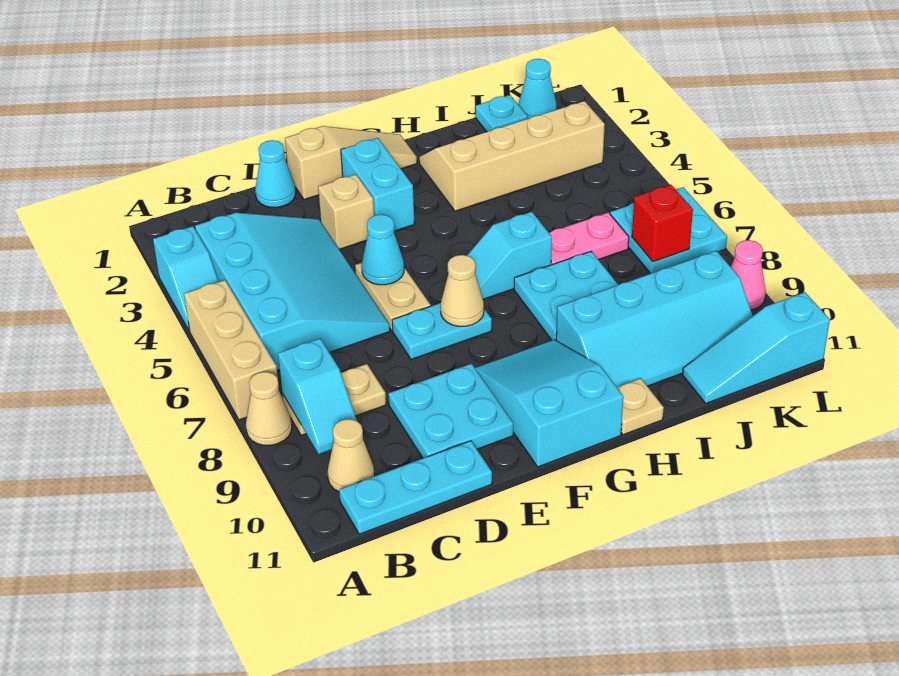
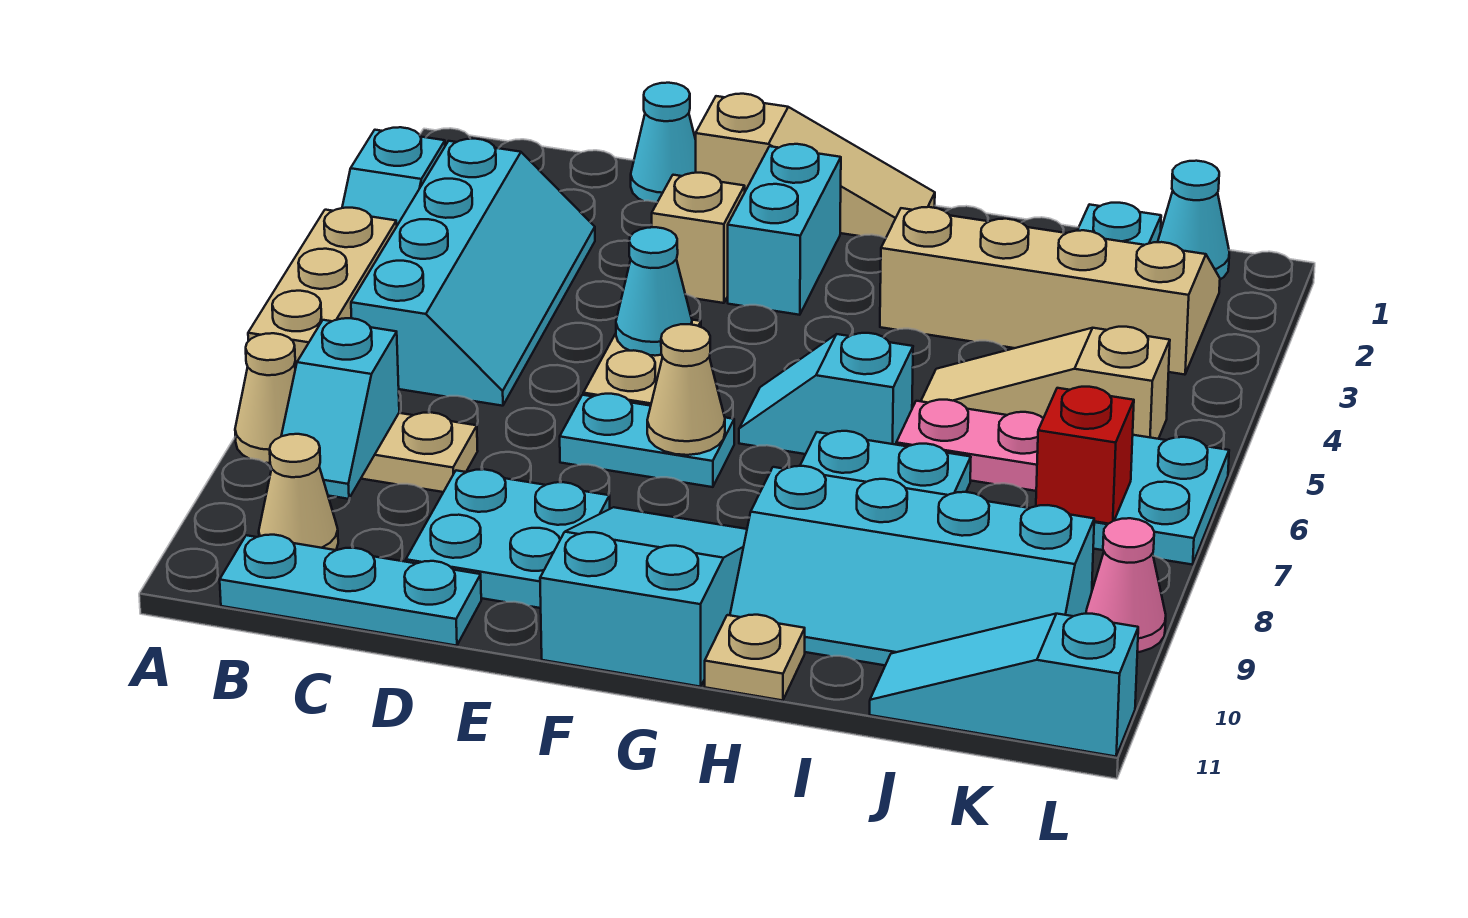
cyan 3x4 slope [195,213,390,370] -> cyan 2x4 slope [351,139,595,406]
none -> tan 1x3 slope [921,327,1170,439]

